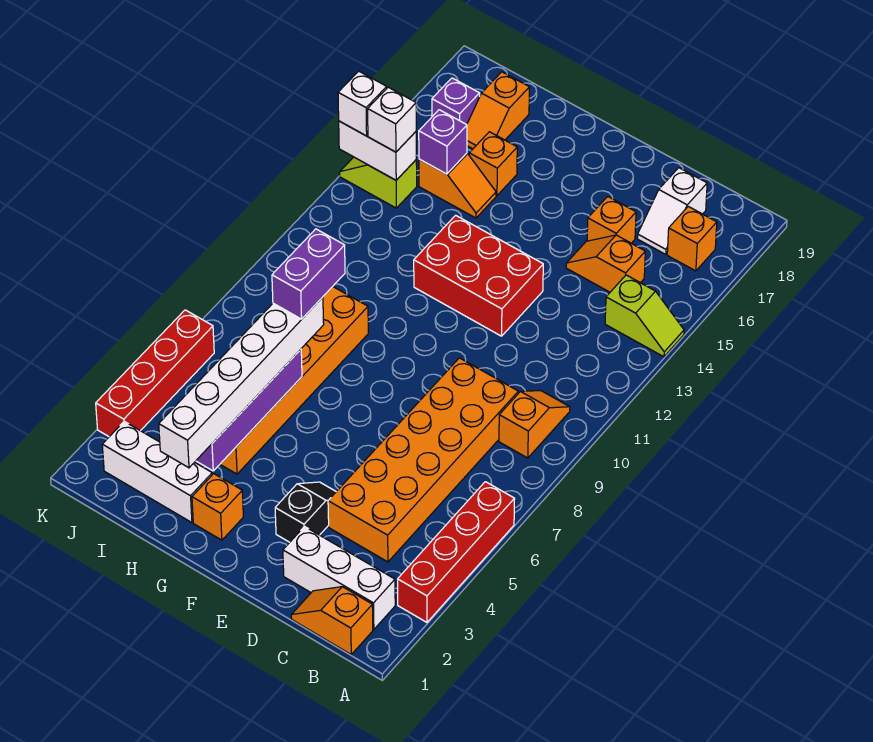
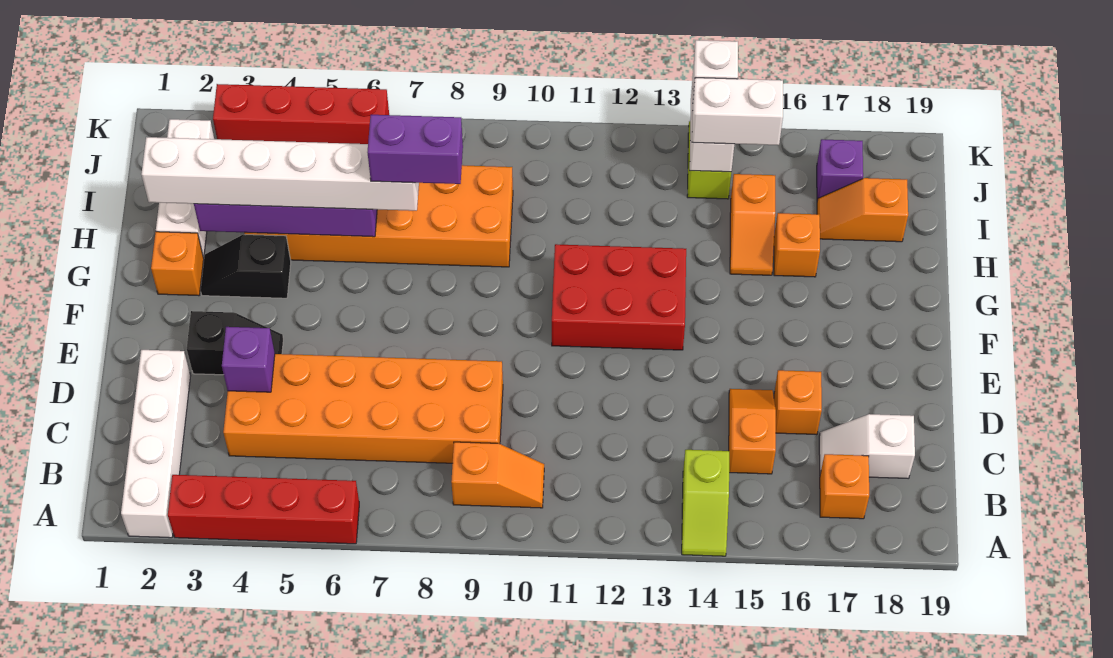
orange 1x2 slope [291,587,373,654] -> none
white 1x3 brick [283,527,395,629] -> white 1x4 brick [121,350,191,538]
red 2x3 brick [414,215,543,336] -> red 2x3 brick turned to [552,244,686,350]
none -> black 1x2 slope [201,235,291,298]
purple 1x1 brick [419,110,467,174] -> purple 1x1 brick moved to [222,327,275,392]
white 1x1 brick [368,87,416,152] -> white 1x2 brick [692,78,783,145]

